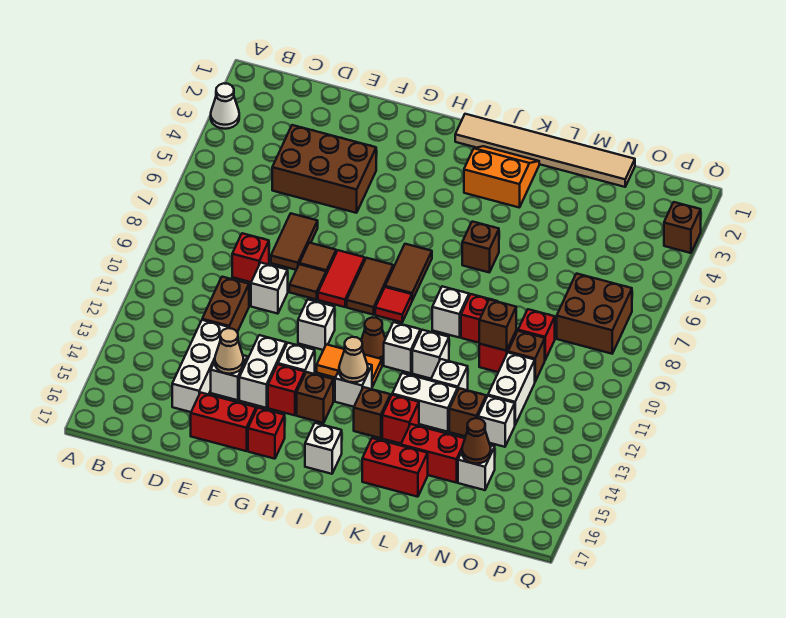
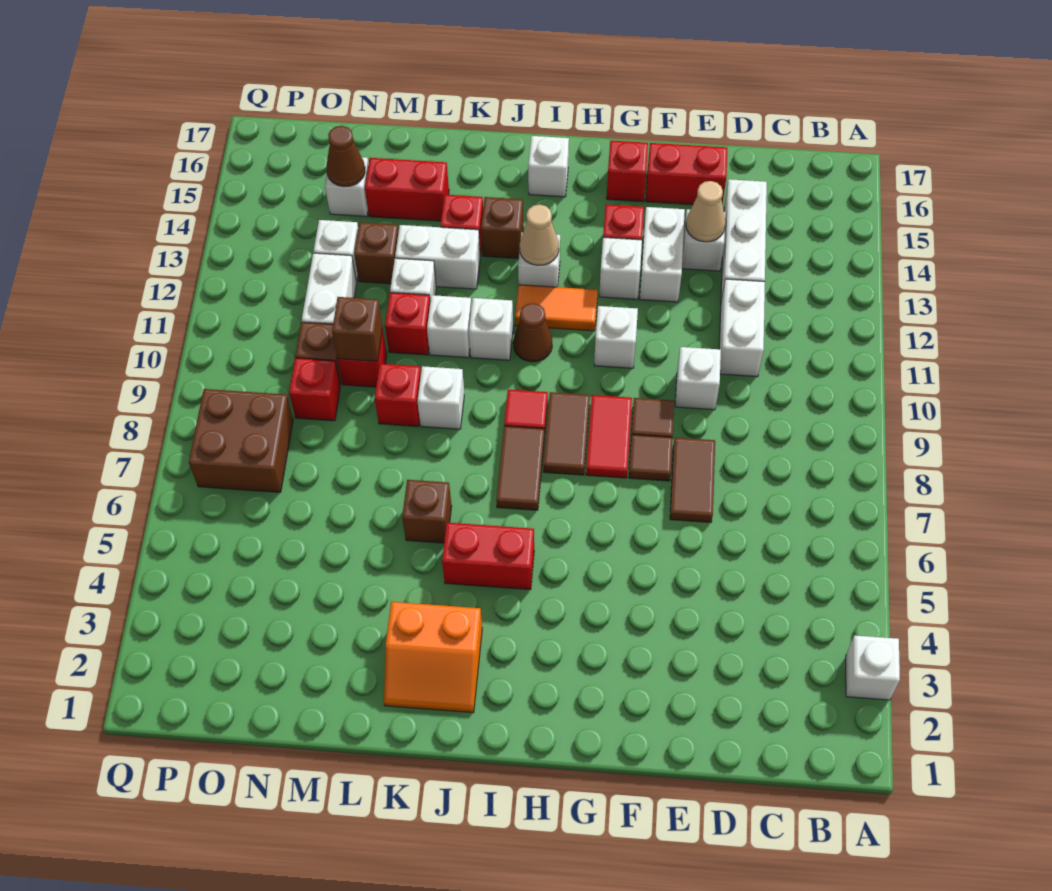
white 1x1 cone [211,83,239,129] -> white 1x1 brick [846,635,900,700]
brown 2x3 brick [272,125,376,213] -> none
red 1x1 brick [232,233,269,282] -> red 1x1 brick moved to [385,293,430,355]
brown 1x2 brick [202,277,249,332] -> white 1x2 brick [719,279,765,377]
brown 1x1 brick [297,372,333,423] -> none
tan 1x6 tile [455,114,635,187] -> none
red 1x2 brick [362,438,428,497] -> red 1x2 brick moved to [442,523,534,590]
brown 1x1 brick [664,202,701,253] -> none

